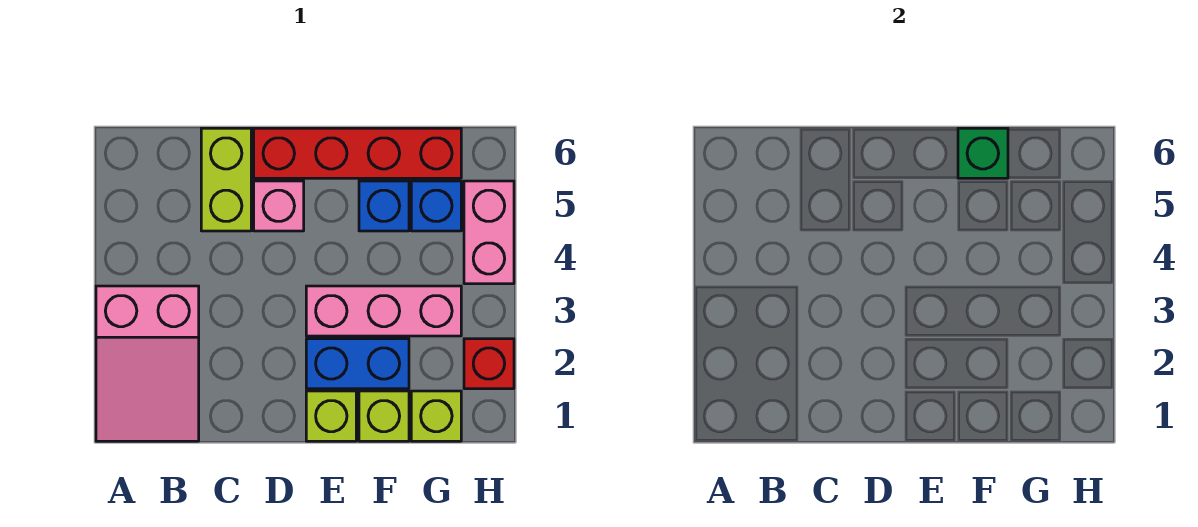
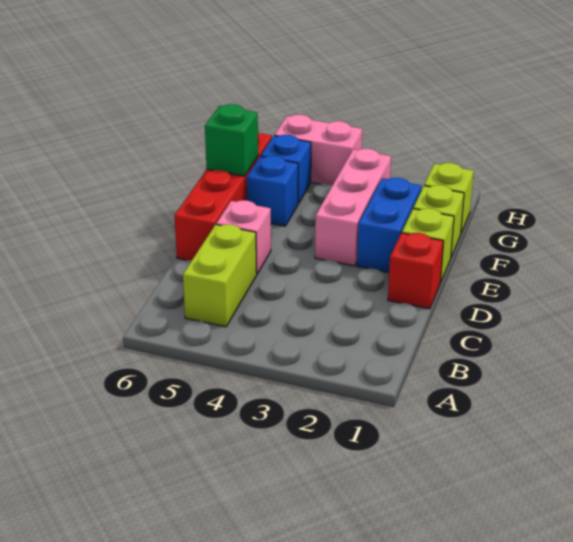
pink 2x3 slope [96,286,199,441] -> none
lime 1x2 brick [201,128,251,231] -> lime 1x2 brick turned to [183,224,257,327]
red 1x1 brick [464,339,514,389] -> red 1x1 brick moved to [388,233,444,309]

